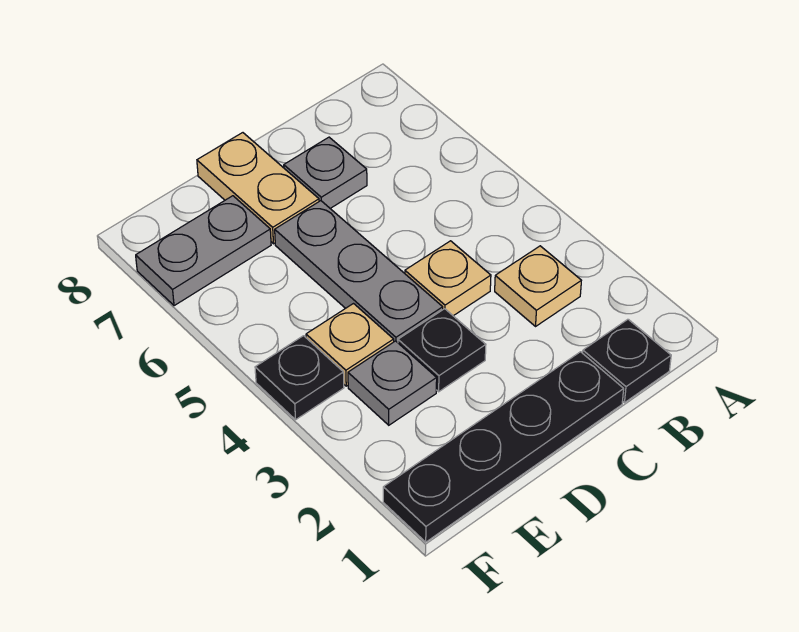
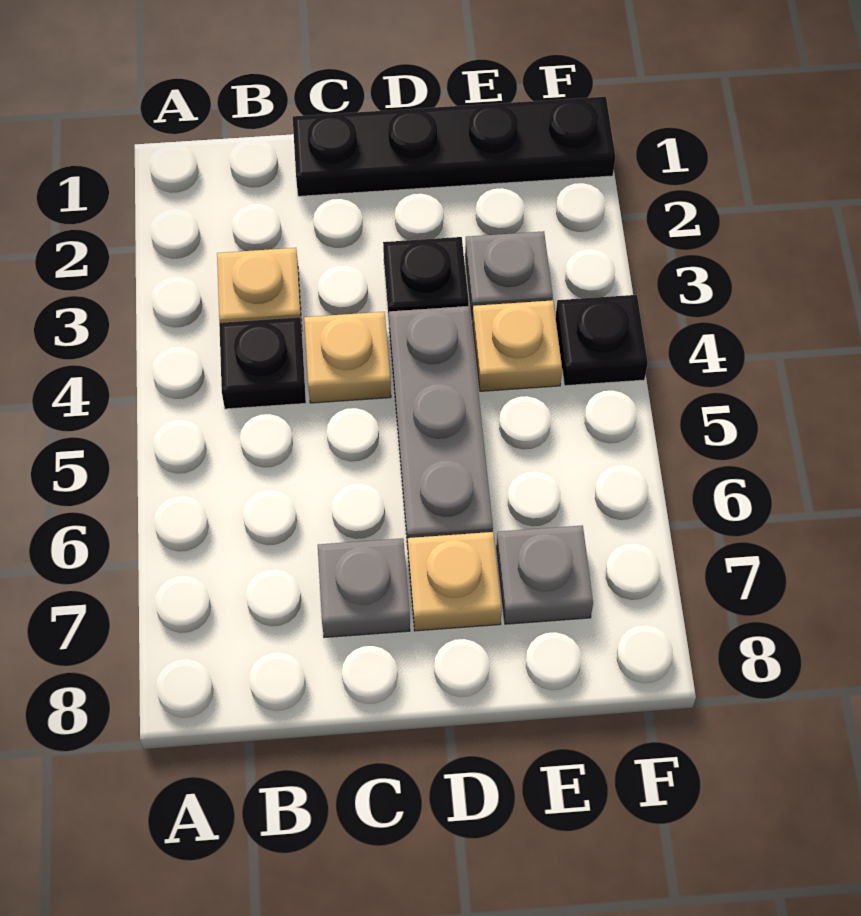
black 1x1 plate [583,319,671,403] -> black 1x1 plate moved to [219,317,306,409]
tan 1x2 plate [197,133,319,244] -> tan 1x1 plate [408,532,502,631]
grey 1x2 plate [136,196,271,306] -> grey 1x1 plate [497,525,593,624]

